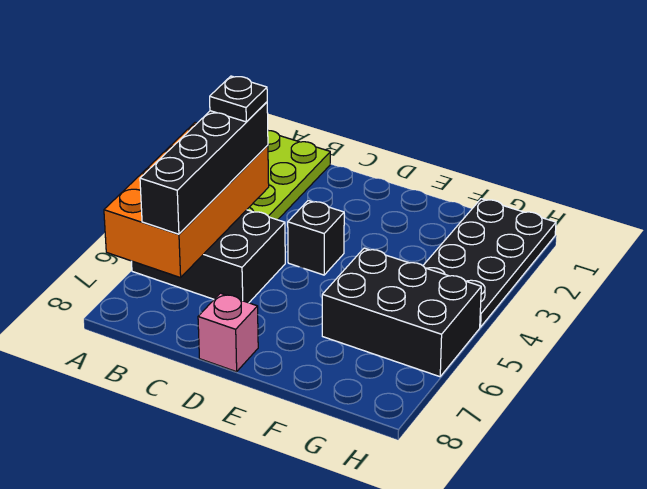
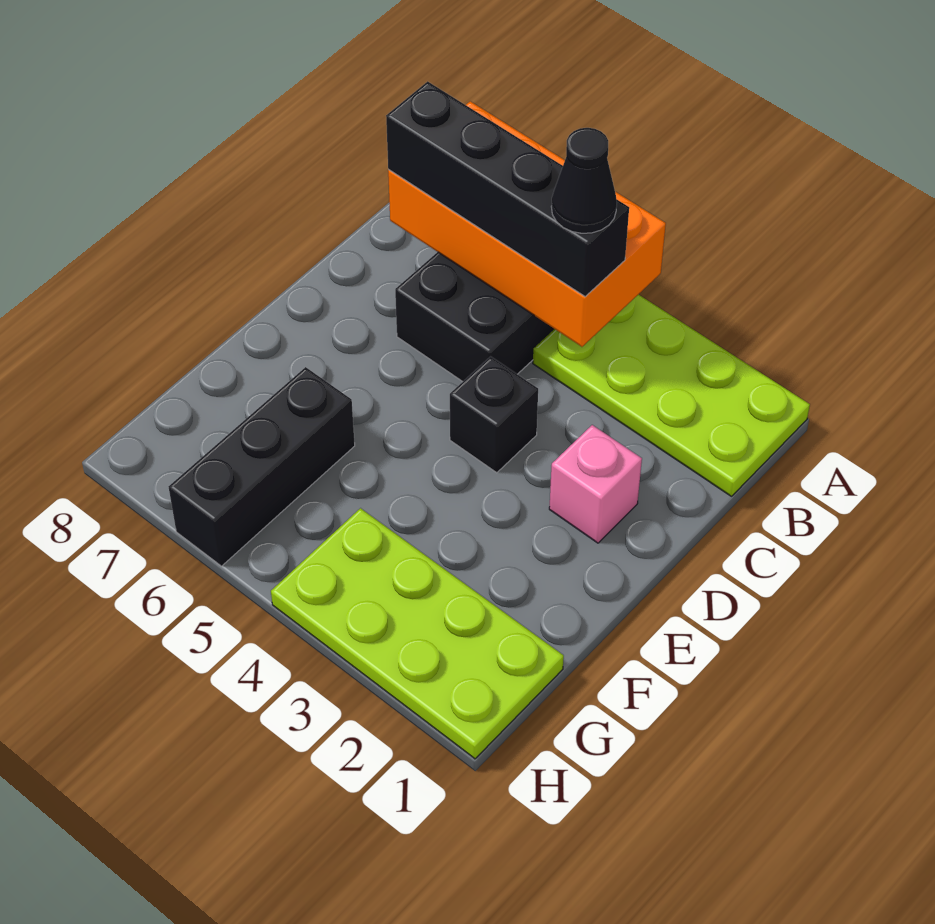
black 1x1 plate [210,76,267,122] -> black 1x1 cone [551,128,617,233]
pink 1x1 brick [198,293,258,372] -> pink 1x1 brick moved to [549,425,642,543]
black 2x3 brick [322,248,481,377] -> black 1x3 brick [169,367,355,566]
black 2x4 plate [423,199,556,327] -> lime 2x4 plate [271,508,564,759]

